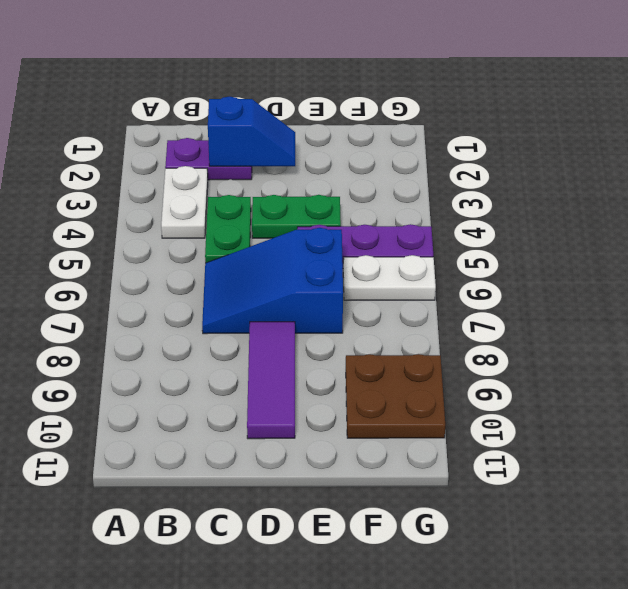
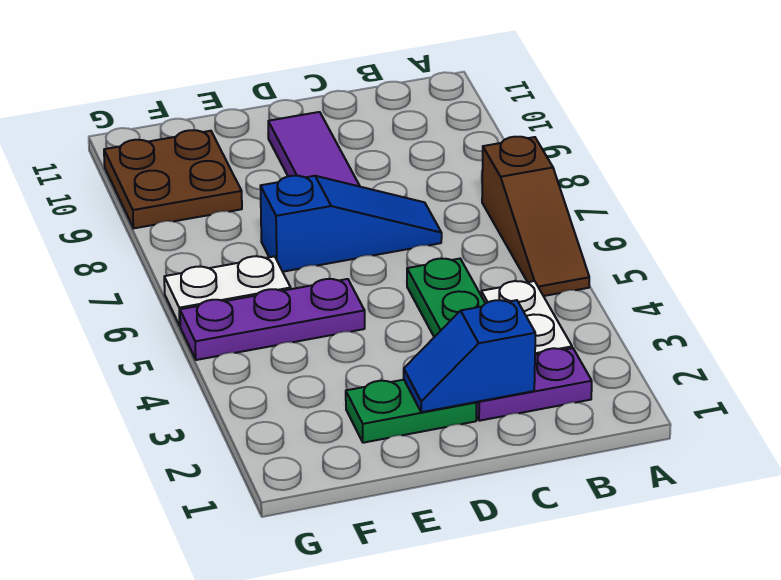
none -> brown 1x3 slope [482,137,589,296]
blue 2x3 slope [202,228,343,334] -> blue 1x3 slope [260,176,442,272]
green 1x2 plate [252,195,341,238] -> green 1x2 plate moved to [346,380,477,443]

